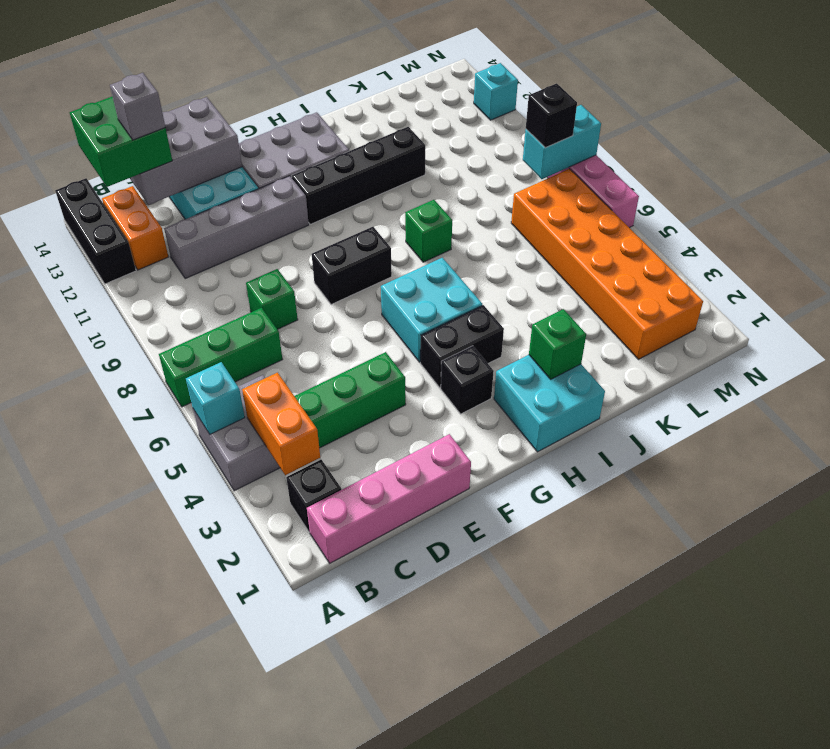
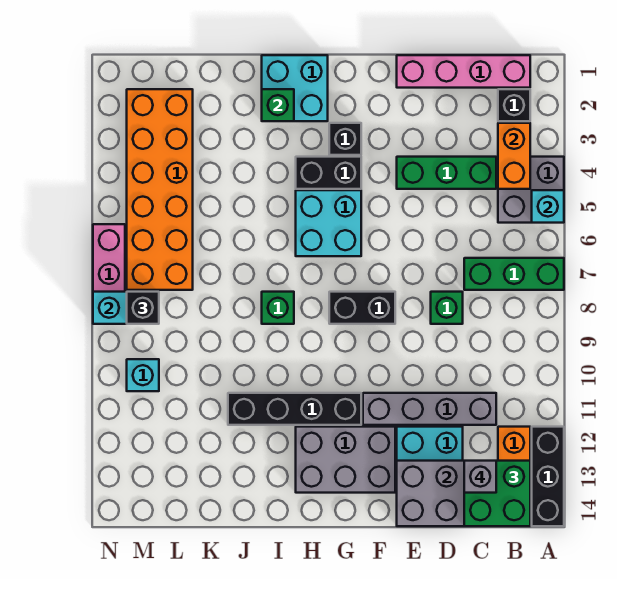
cyan 1x1 brick [474,63,518,120] -> cyan 1x1 brick moved to [127,359,159,391]

